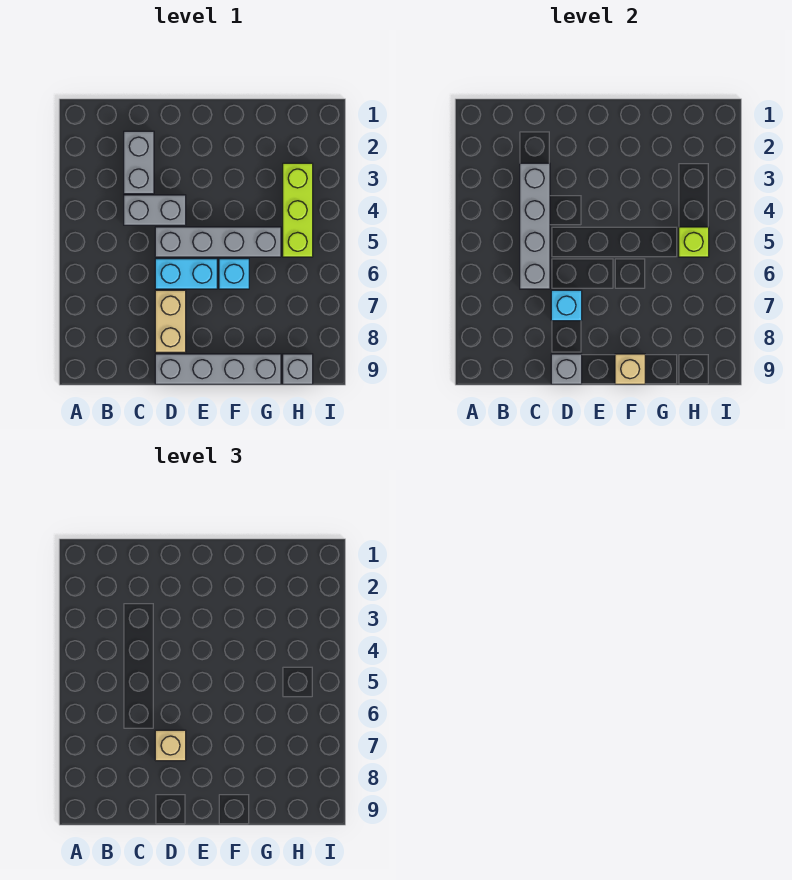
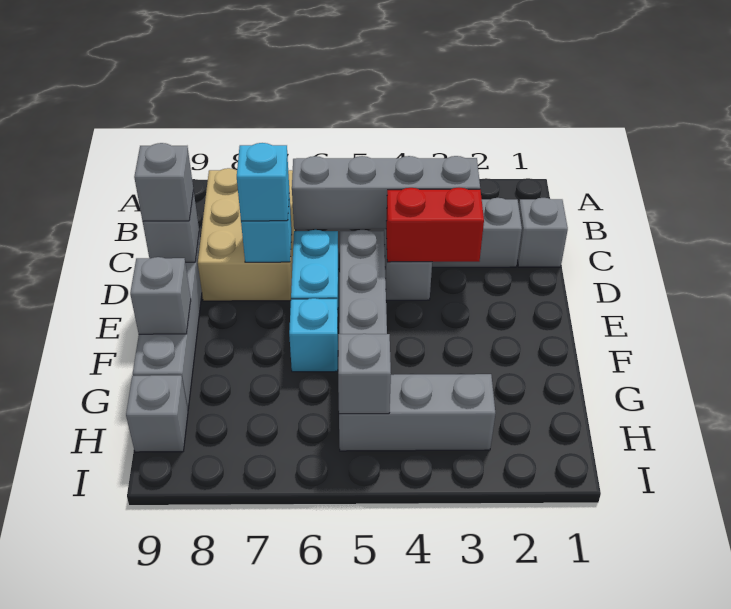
none -> grey 1x1 brick [518,198,568,267]
none -> red 1x2 brick [386,188,484,262]
tan 1x2 brick [155,290,186,352] -> tan 2x3 brick [198,168,296,301]
tan 1x1 brick [155,730,186,761] -> cyan 1x1 brick [237,143,289,221]
none -> grey 1x1 brick [134,143,193,221]
tan 1x1 brick [615,354,645,384] -> grey 1x1 brick [130,257,191,334]
lime 1x3 brick [283,163,313,257] -> grey 1x3 brick [339,374,495,451]
lime 1x1 brick [679,227,709,257] -> grey 1x1 brick [338,334,391,414]

